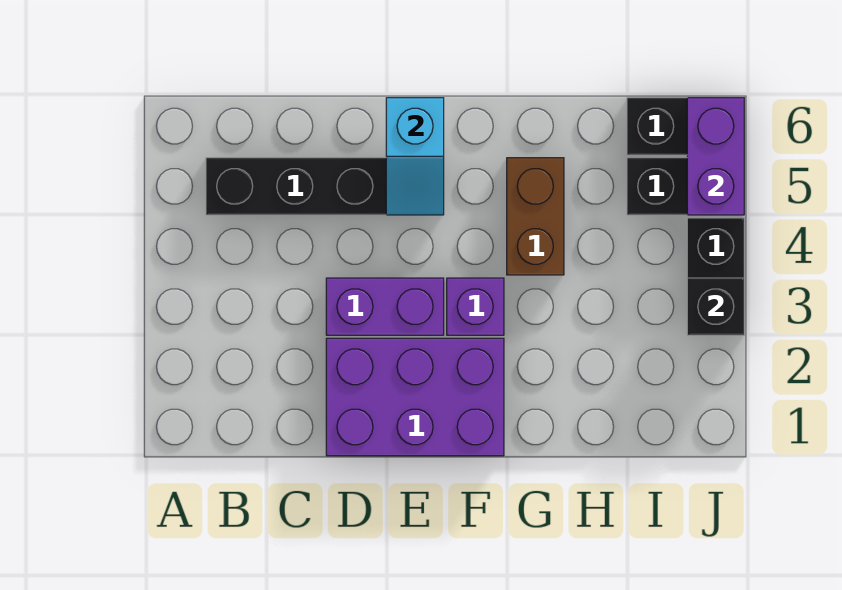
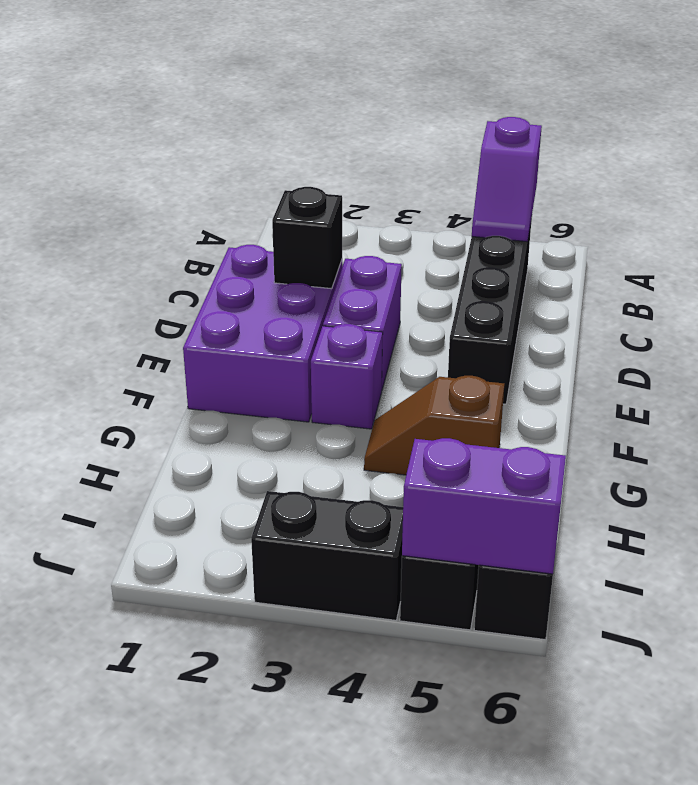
none -> purple 1x2 slope [472,117,542,242]
cyan 1x2 slope [386,98,444,215] -> none
brown 1x2 brick [507,158,564,275] -> brown 1x2 slope [364,376,504,475]
black 1x1 brick [687,278,744,335] -> black 1x1 brick moved to [272,187,342,289]

